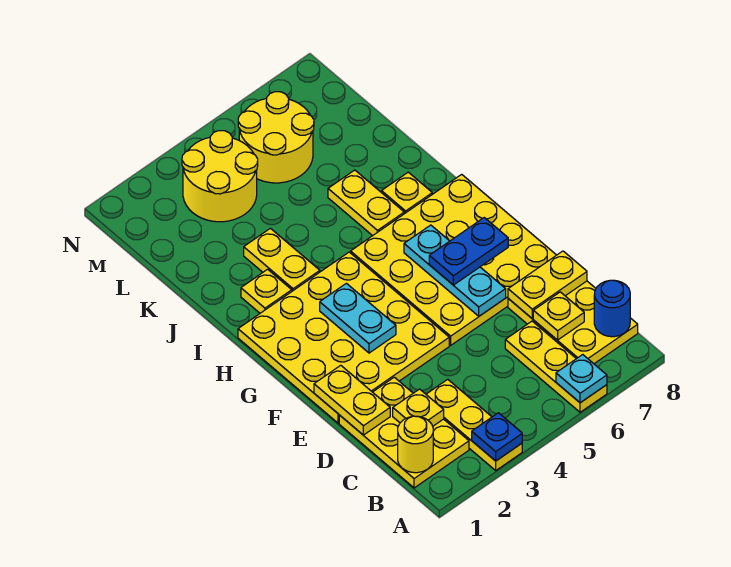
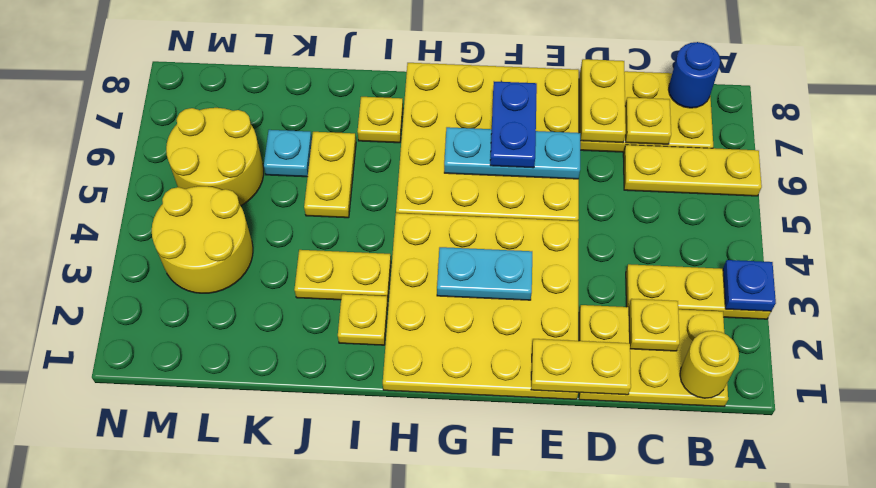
cyan 1x1 plate [556,355,607,403] -> cyan 1x1 plate moved to [264,130,312,177]
yellow 1x2 plate [328,170,404,236] -> yellow 1x2 plate turned to [304,132,356,218]

